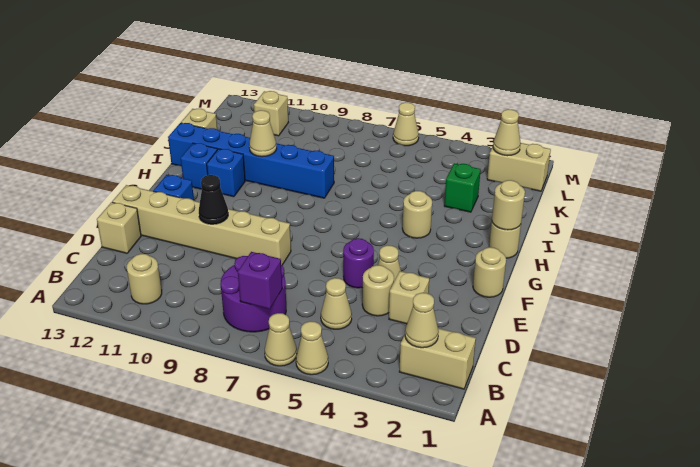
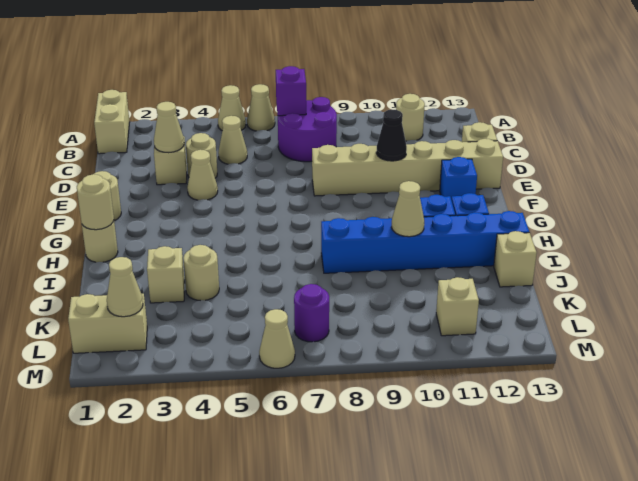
tan 1x2 brick [399,328,476,389] -> tan 1x2 brick turned to [94,90,130,154]
tan 1x1 cone [405,293,439,348] -> tan 1x1 cone moved to [154,102,184,153]
purple 1x1 round brick [343,238,374,288] -> purple 1x1 round brick moved to [294,284,329,342]
tan 1x1 round brick [402,191,432,238] -> tan 1x1 round brick moved to [183,245,219,301]
green 1x1 brick [444,163,481,212] -> tan 1x1 brick [147,246,185,303]

